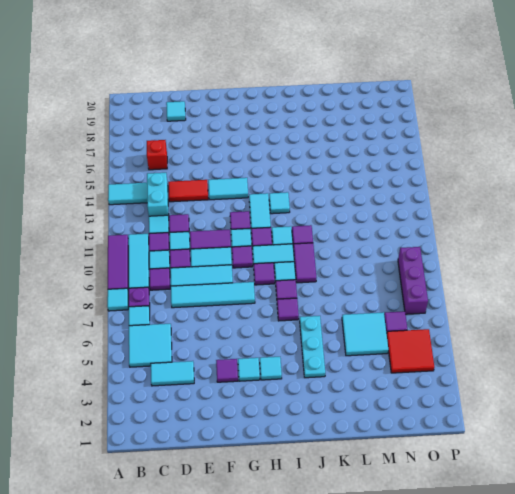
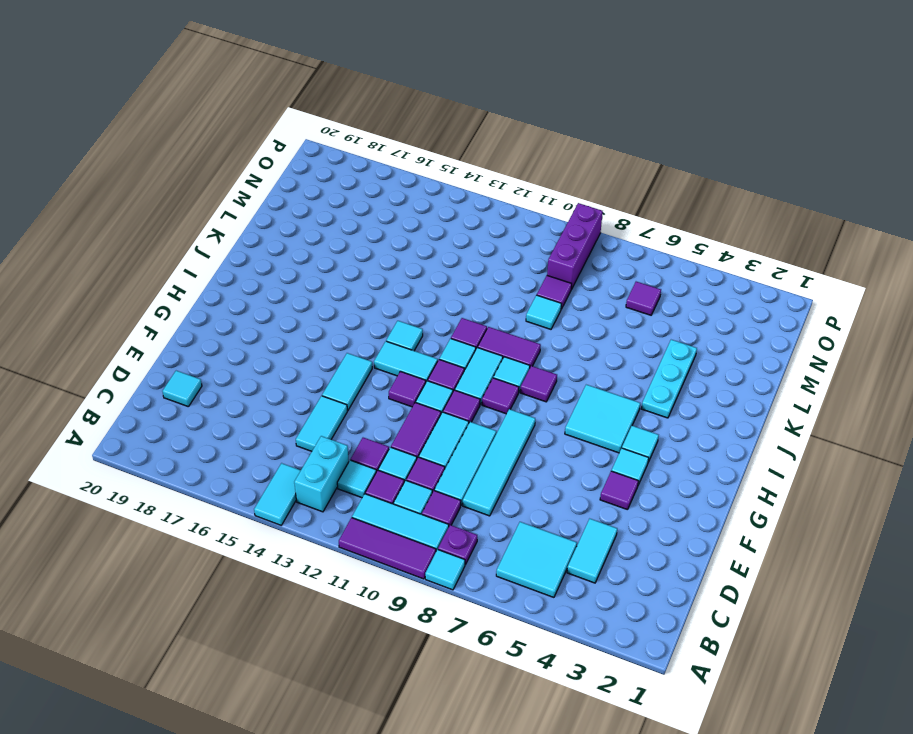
cyan 1x1 tile [129,306,150,326] -> cyan 1x1 tile moved to [526,295,561,329]
cyan 1x2 brick [147,173,169,217] -> cyan 1x2 brick turned to [294,436,349,512]
red 1x1 brick [147,140,167,170] -> none
red 1x2 tile [168,180,208,202] -> cyan 1x2 tile [296,396,347,451]
purple 1x1 tile [277,298,299,321] -> purple 1x1 tile moved to [537,276,572,309]
cyan 1x3 plate [300,316,325,378] -> cyan 1x3 plate turned to [641,340,697,418]
cyan 2x2 tile [342,312,388,356] -> cyan 2x2 tile moved to [565,385,640,453]
red 2x2 tile [387,329,434,373] -> none
purple 1x3 brick [398,247,428,314] -> purple 1x3 brick turned to [547,203,603,289]

